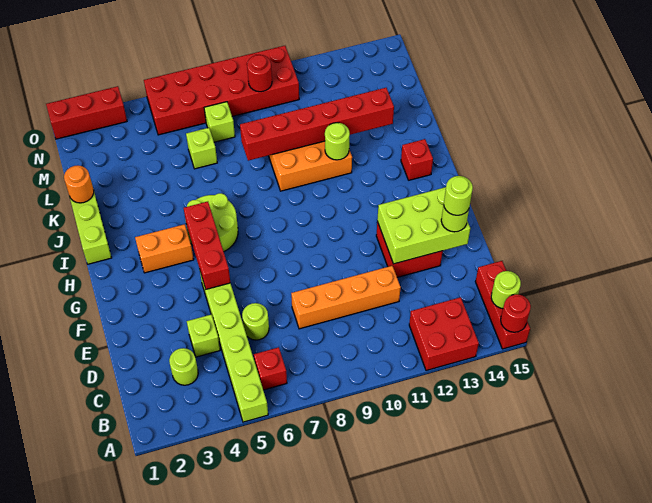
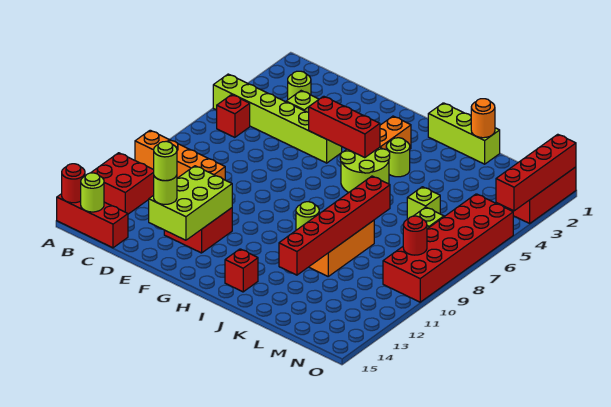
lime 1x1 round brick [242,303,269,340] -> lime 1x1 round brick moved to [386,138,410,177]
orange 1x4 brick [291,266,401,329] -> orange 1x4 brick turned to [135,130,225,180]
none -> red 1x4 brick [496,134,576,211]

